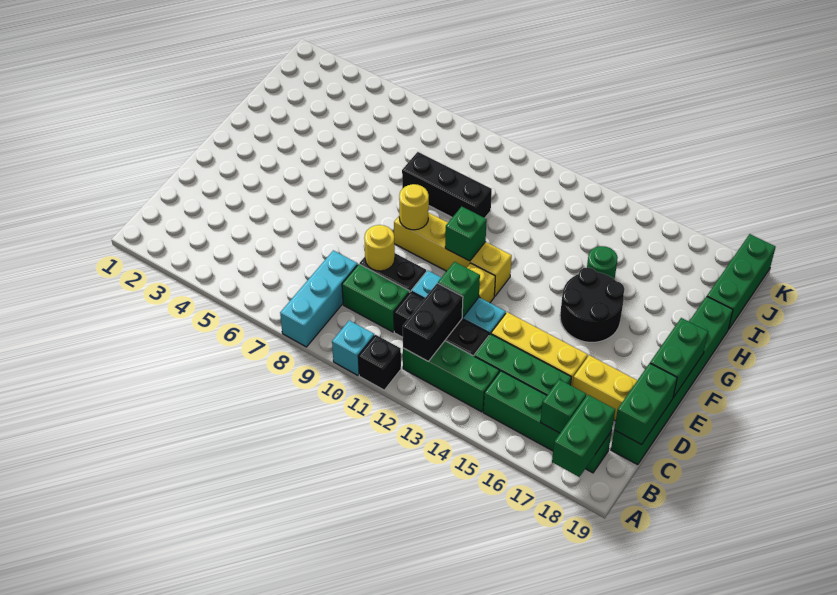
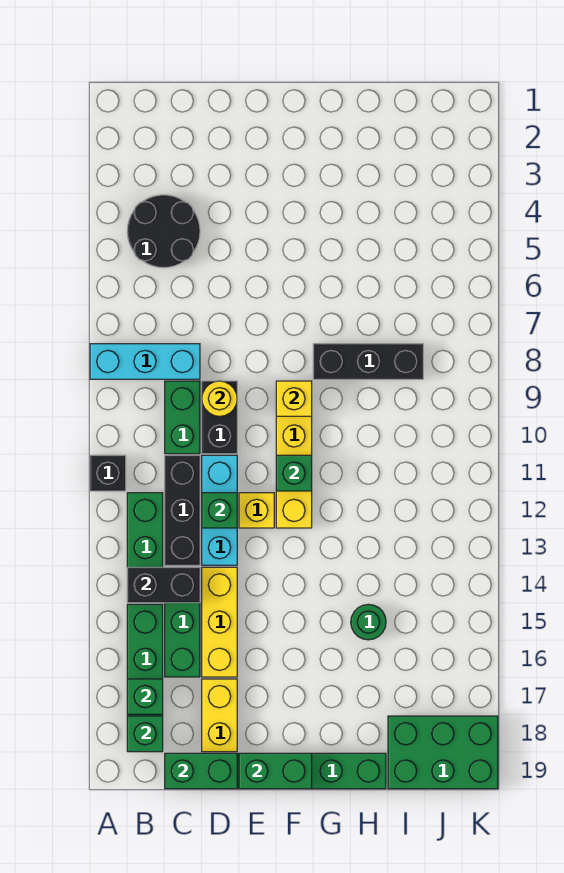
cyan 1x1 brick [332,320,374,375] -> none
green 1x2 brick [552,395,615,477] -> green 1x1 brick [127,716,163,752]
black 1x2 brick [403,283,463,361] -> black 1x2 brick moved to [127,567,200,603]
yellow 1x1 round brick [399,184,429,230] -> yellow 1x1 brick [276,381,312,416]
black 2x2 round brick [560,267,624,342] -> black 2x2 round brick moved to [127,195,200,268]
black 1x3 brick [402,152,492,218] -> black 1x3 brick turned to [313,344,423,379]
green 1x3 brick [707,234,775,329] -> green 2x3 brick [388,716,498,789]

